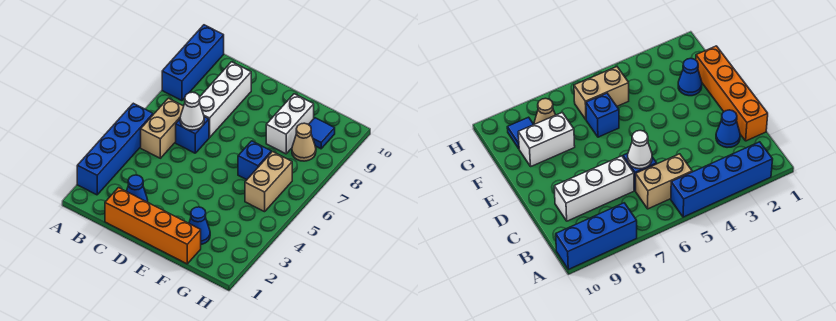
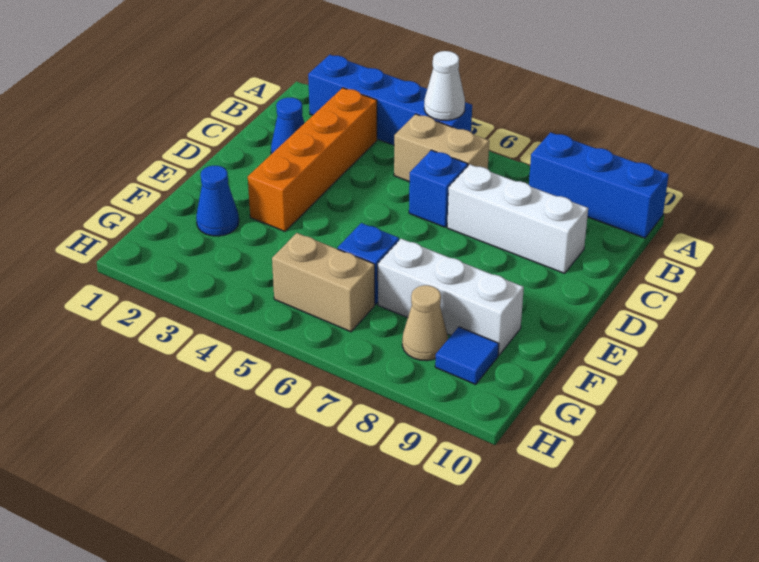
orange 1x4 brick [105,188,201,264] -> orange 1x4 brick moved to [248,88,377,231]
white 1x1 cone [180,92,204,130] -> white 1x1 cone moved to [424,51,465,121]
white 1x2 brick [266,94,314,154] -> white 1x3 brick [378,239,524,355]

